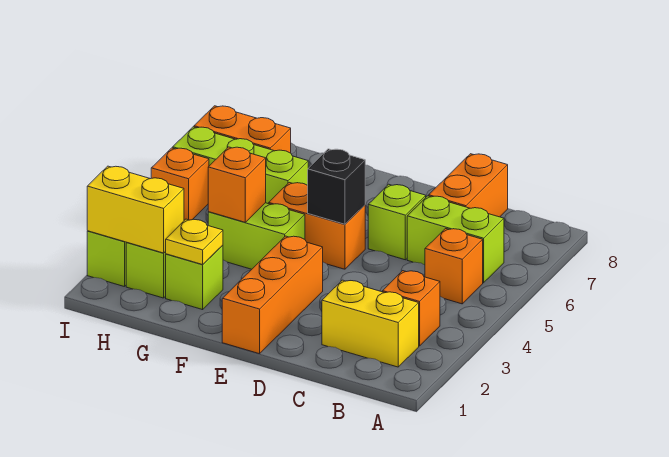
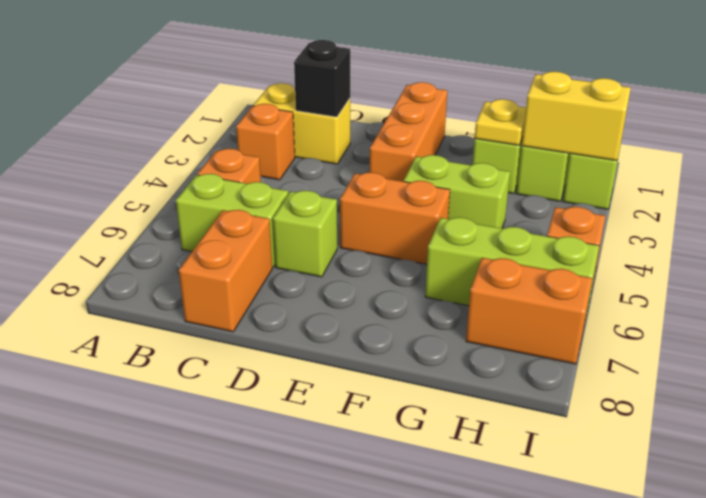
black 1x1 brick [308,149,365,224] -> black 1x1 brick moved to [294,40,350,117]
orange 1x1 brick [208,147,266,222] -> none

